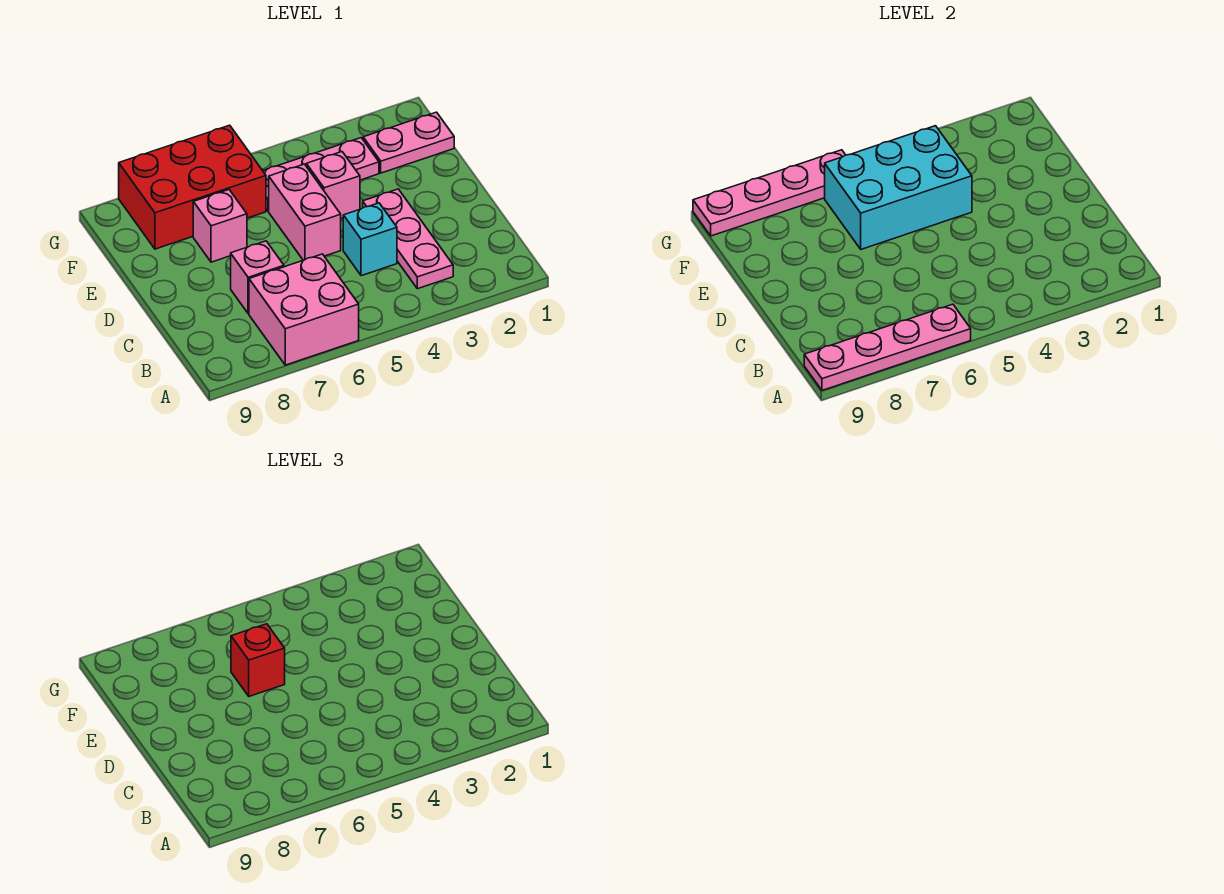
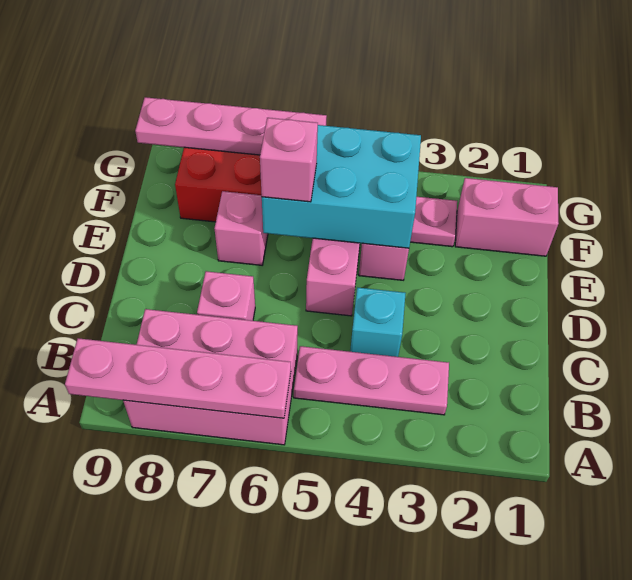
pink 2x2 brick [249,254,359,365] -> pink 2x3 brick [123,309,298,445]
pink 1x3 plate [363,189,453,289] -> pink 1x3 plate turned to [294,346,449,415]
red 1x1 brick [231,624,285,696] -> pink 1x1 brick [260,118,318,202]
pink 1x2 plate [363,112,454,173] -> pink 1x2 brick [455,178,559,256]

